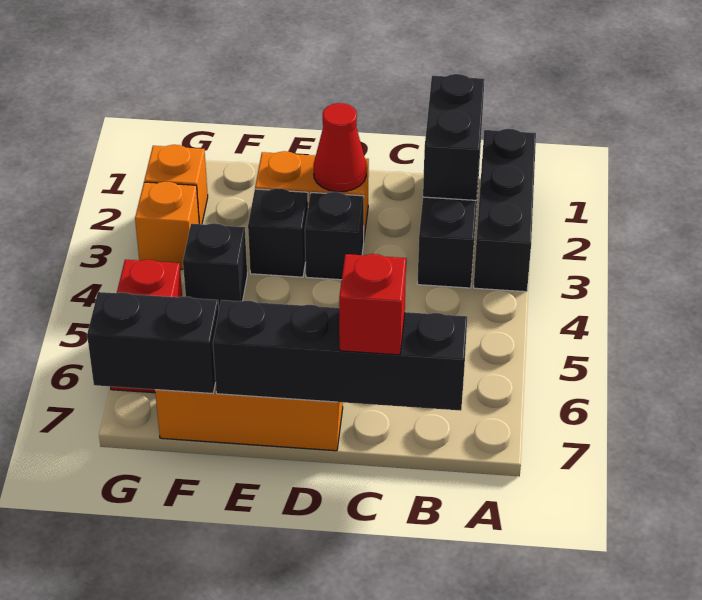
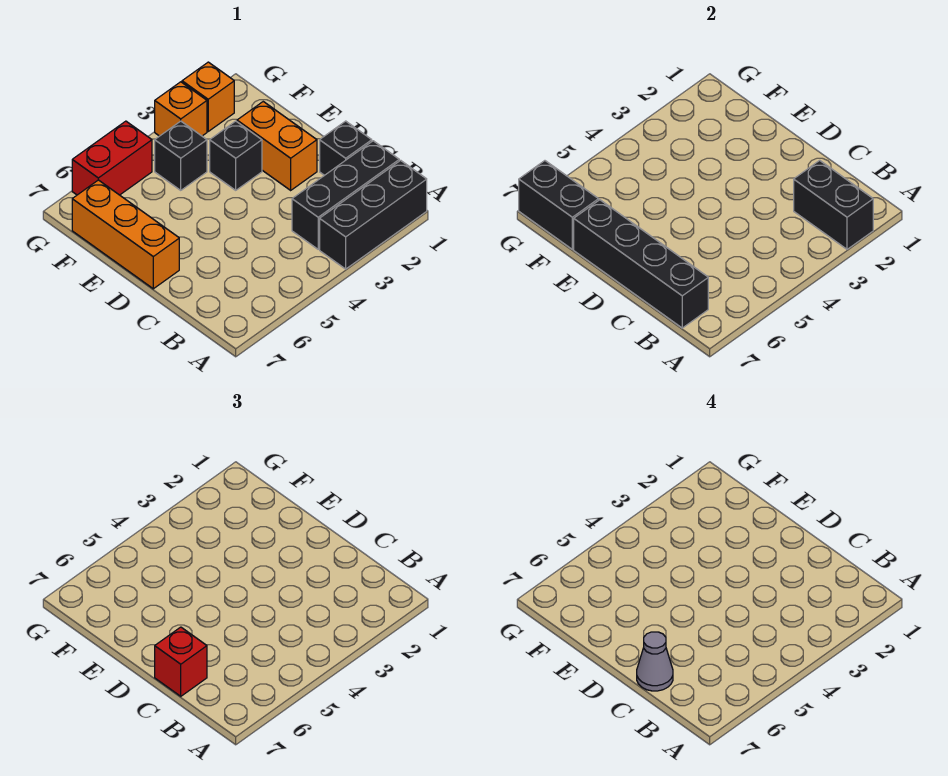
black 1x2 brick [423,74,485,200] -> black 1x2 brick turned to [794,160,873,249]
none -> grey 1x1 cone [637,632,673,691]
red 1x1 cone [313,103,366,192] -> none
black 1x1 brick [305,192,364,280] -> black 1x1 brick moved to [320,121,372,175]

